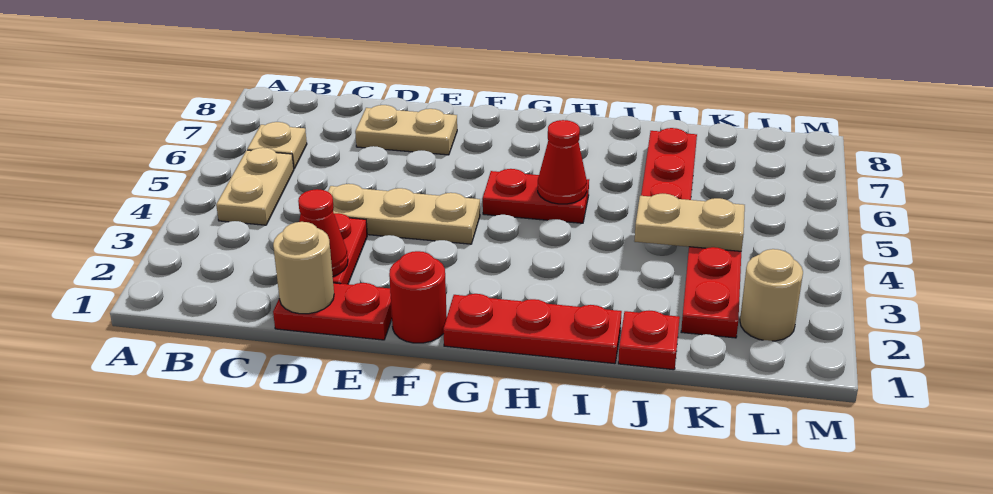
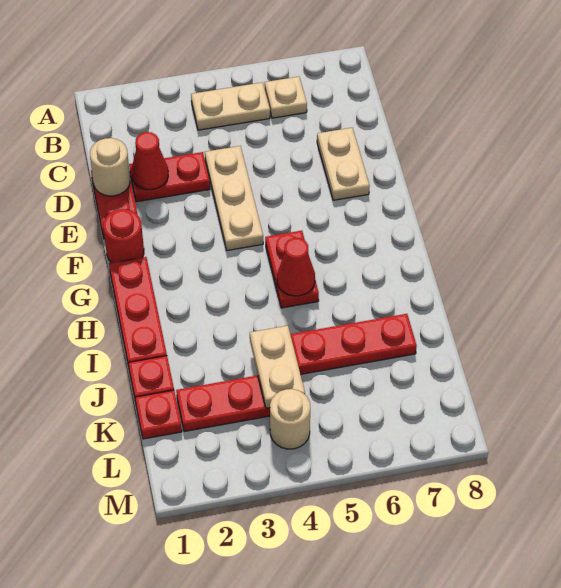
none -> red 1x1 plate [135,390,182,439]
tan 1x1 round brick [740,249,803,341] -> tan 1x1 round brick moved to [270,389,310,449]

